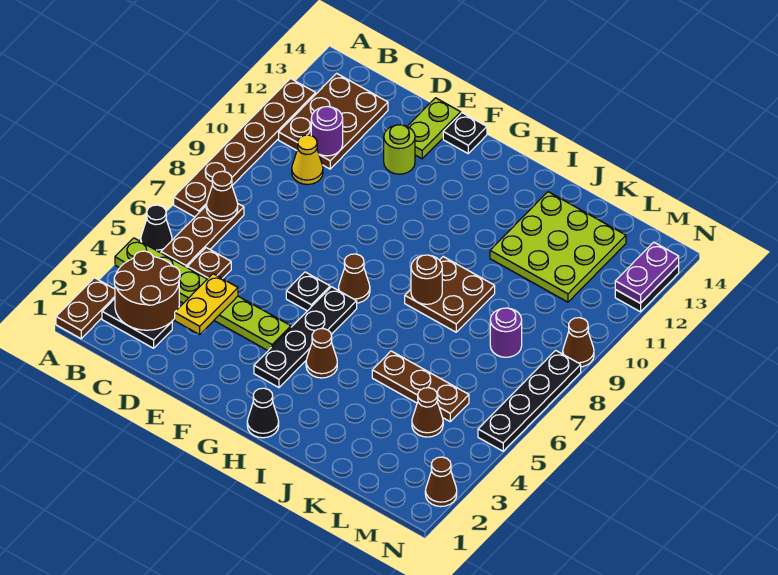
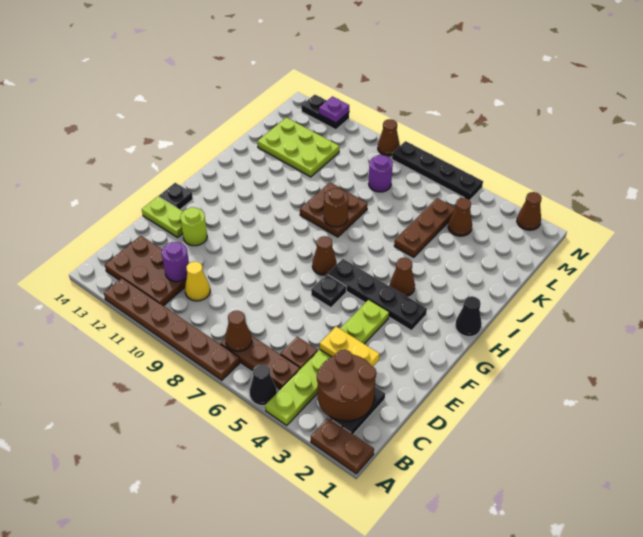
lime 3x3 plate [490,192,626,302] -> lime 2x3 plate [257,117,339,177]
purple 1x2 plate [615,242,679,303] -> purple 1x1 plate [319,96,349,123]

